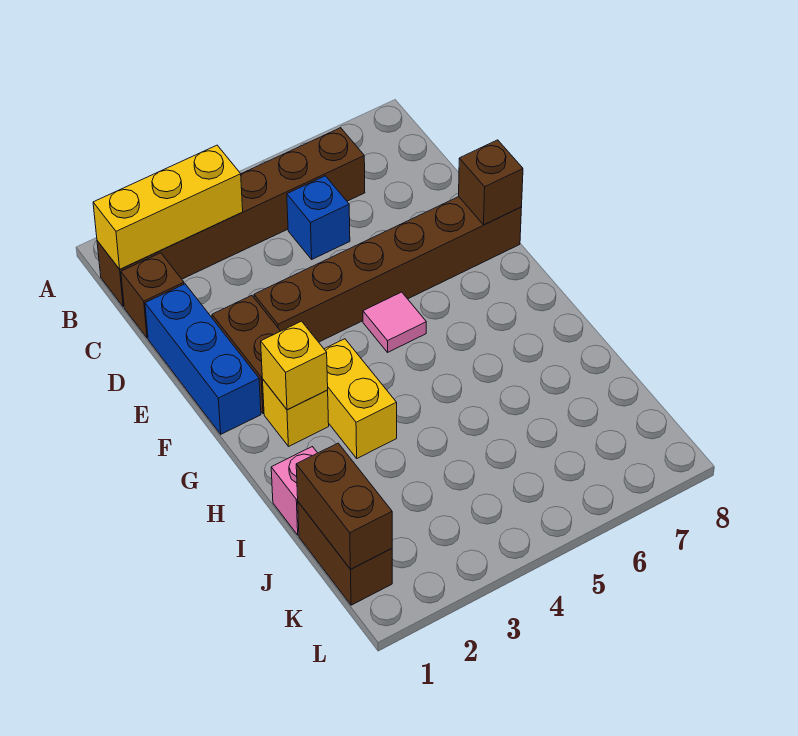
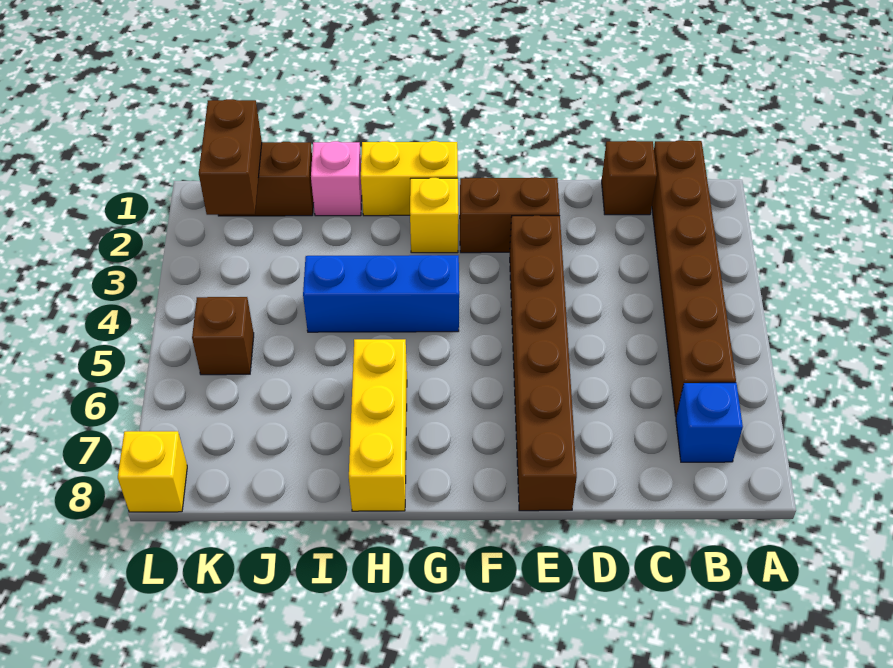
yellow 1x3 brick [93,145,243,269] -> yellow 1x3 brick moved to [349,339,407,511]
blue 1x1 brick [287,176,350,259] -> blue 1x1 brick moved to [676,383,743,462]
blue 1x3 brick [145,284,261,434] -> blue 1x3 brick moved to [303,255,459,332]
brown 1x1 brick [459,140,523,225] -> brown 1x1 brick moved to [192,297,254,375]
pink 1x1 tile [363,292,426,352] -> none
yellow 1x1 brick [261,321,328,410] -> yellow 1x1 brick moved to [118,431,187,512]
yellow 1x2 brick [324,339,397,458] -> yellow 1x2 brick moved to [361,141,458,216]
brown 1x2 brick [296,443,392,569] -> brown 1x2 brick turned to [199,99,262,215]

